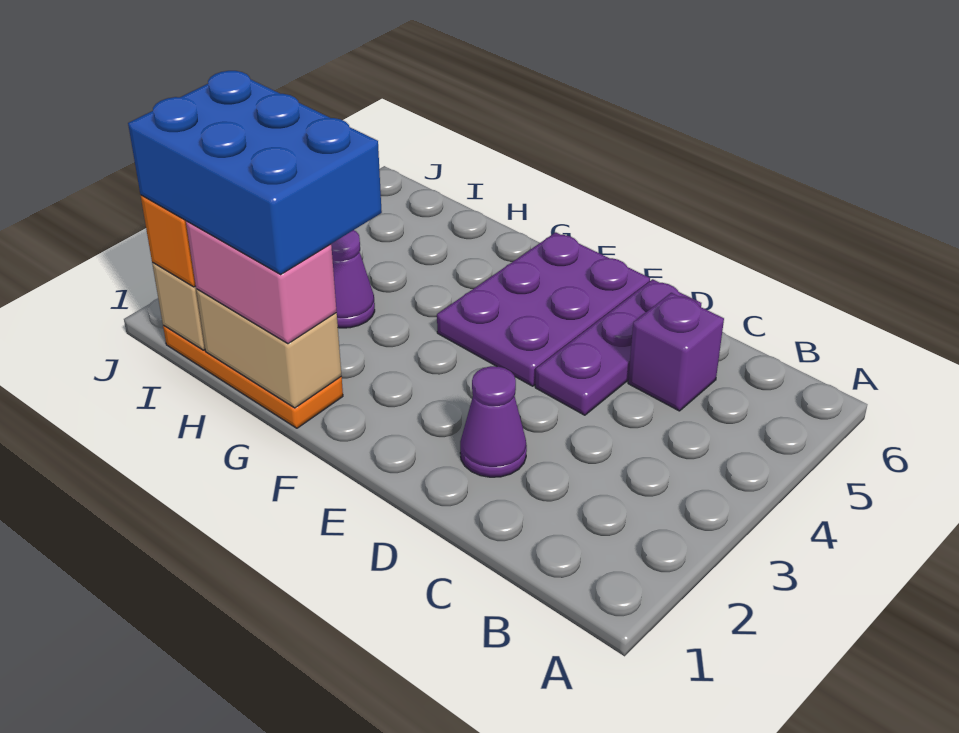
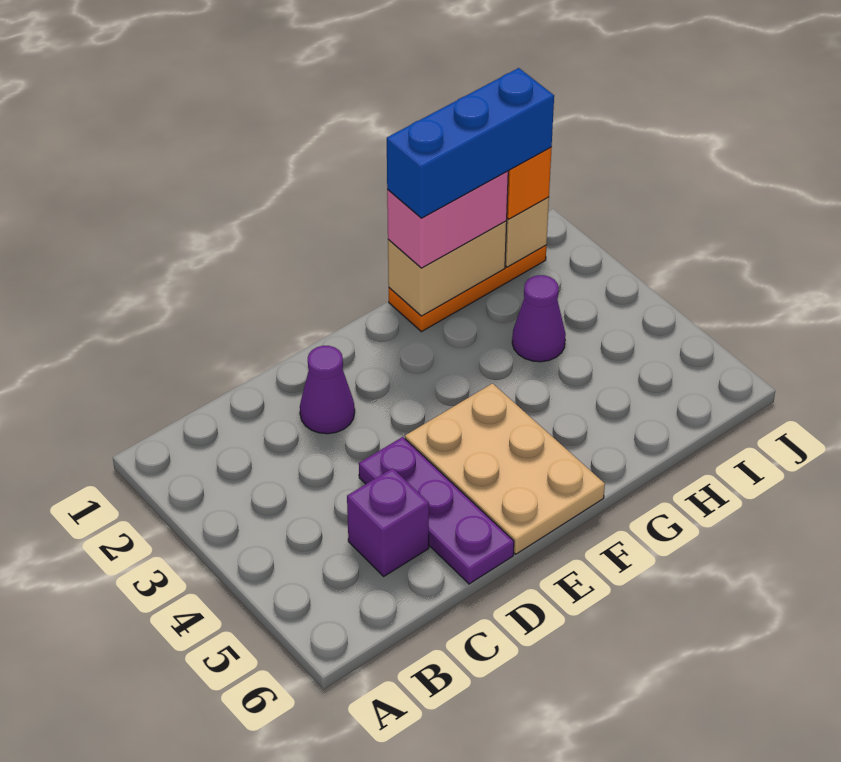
purple 2x3 plate [437,232,650,386] -> tan 2x3 plate [405,384,605,554]
blue 2x3 brick [128,71,382,274] -> blue 1x3 brick [387,68,554,218]

